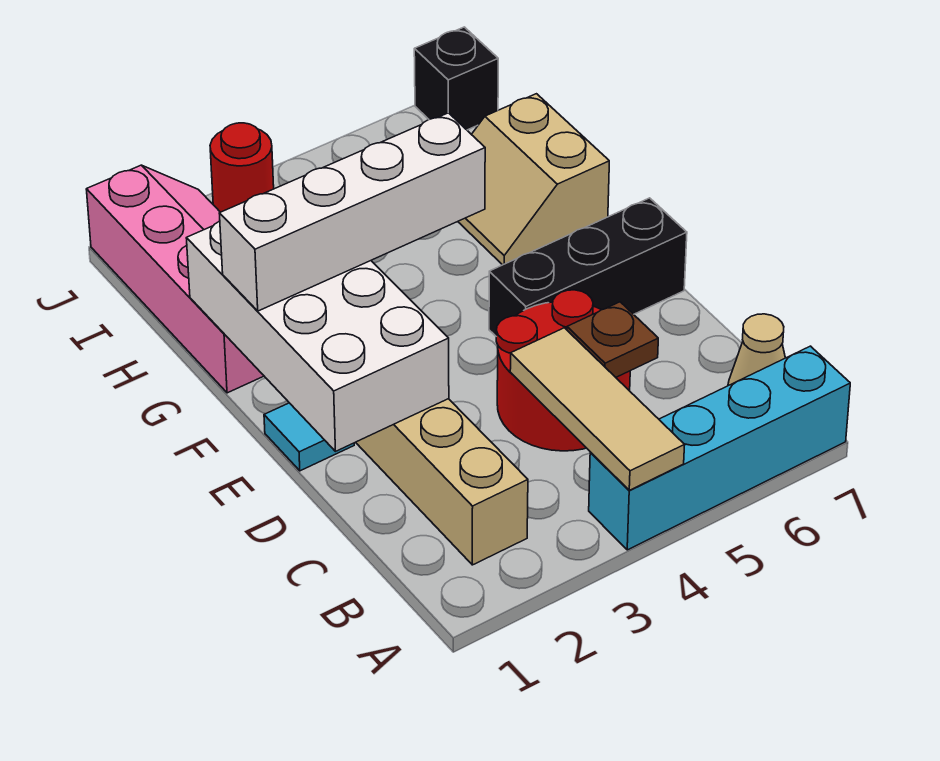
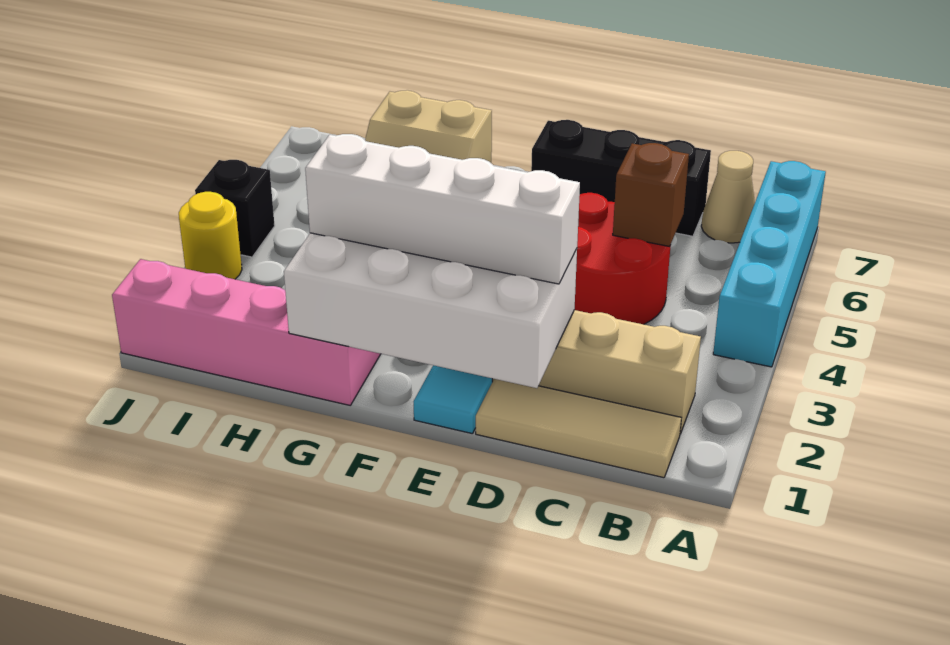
tan 1x3 tile [510,328,685,490] -> tan 1x3 tile moved to [476,379,681,478]
brown 1x1 plate [567,302,658,377] -> brown 1x1 brick [613,143,689,247]
black 1x3 brick [489,198,687,336] -> black 1x3 brick turned to [531,120,711,236]
white 1x4 brick [219,113,485,311] -> white 1x4 brick turned to [305,134,580,284]
red 1x1 round brick [210,123,274,212] -> yellow 1x1 round brick [179,192,242,279]
black 1x1 brick [414,27,498,130] -> black 1x1 brick moved to [195,160,275,257]

